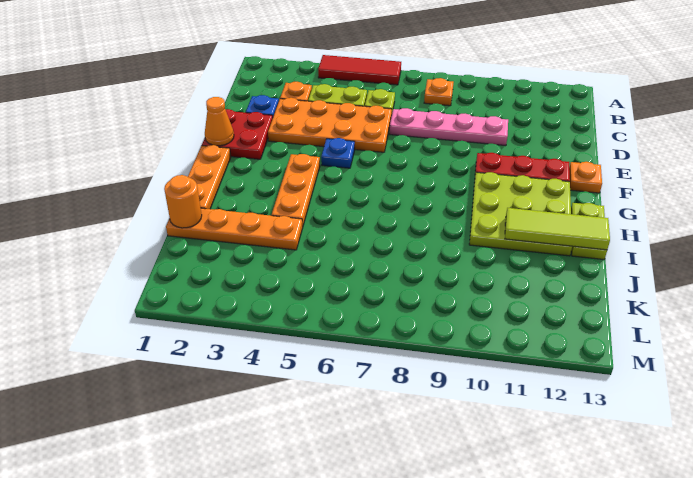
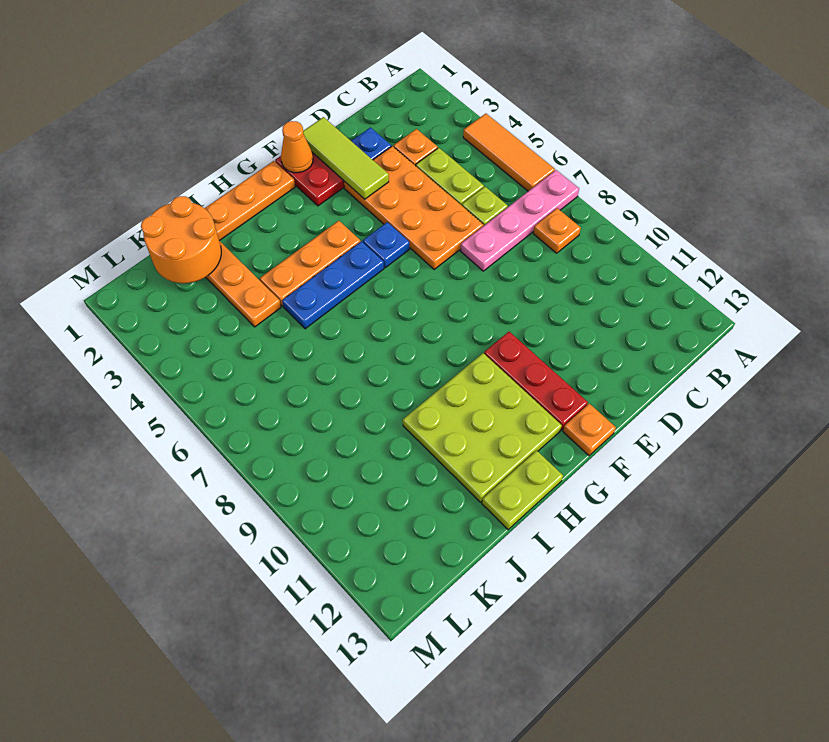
red 1x3 tile [318,55,401,85] -> orange 1x3 tile [463,114,555,191]
pink 1x4 plate [390,108,508,146] -> pink 1x4 plate turned to [460,170,579,271]
none -> blue 1x3 plate [282,241,384,329]
lime 1x3 tile [505,208,610,250] -> lime 1x3 tile moved to [303,117,389,199]
orange 1x1 round brick [164,175,202,228] -> orange 2x2 round brick [141,196,221,283]

